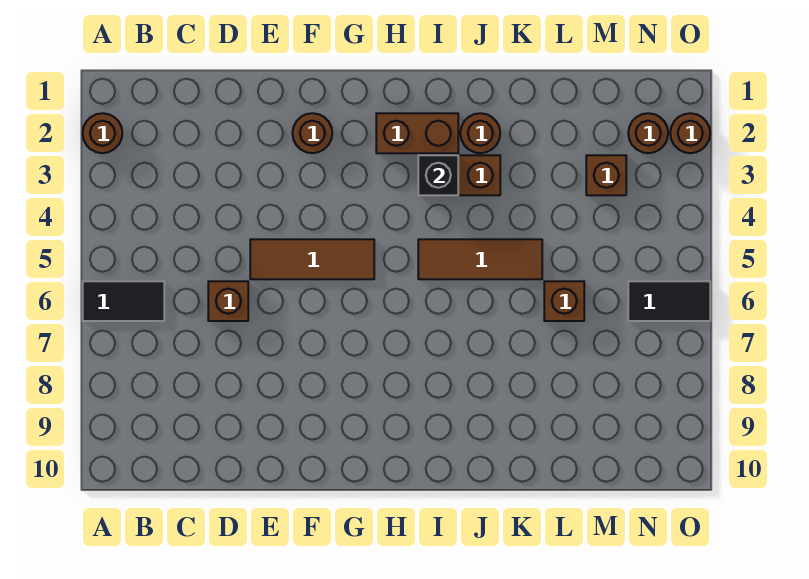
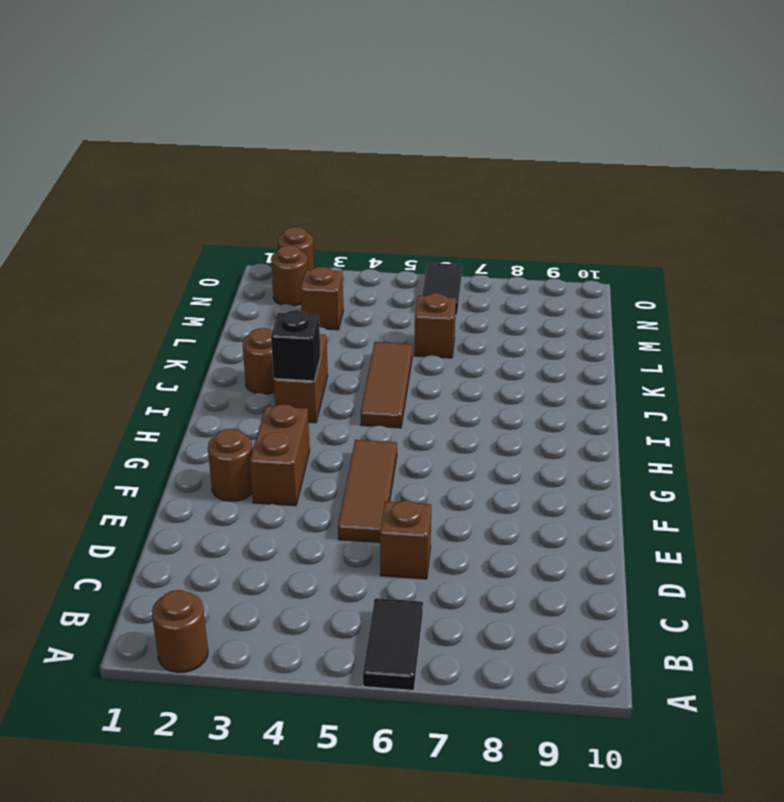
brown 1x2 brick [376,113,458,153] -> brown 1x2 brick moved to [250,404,310,506]

